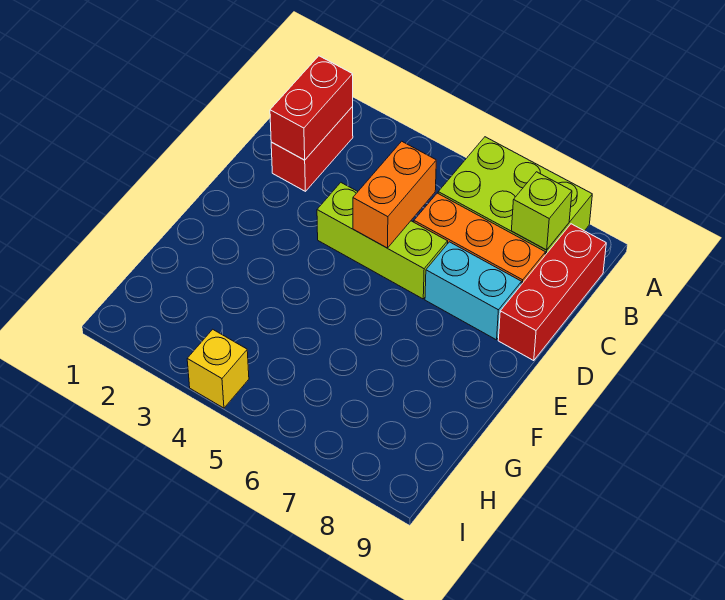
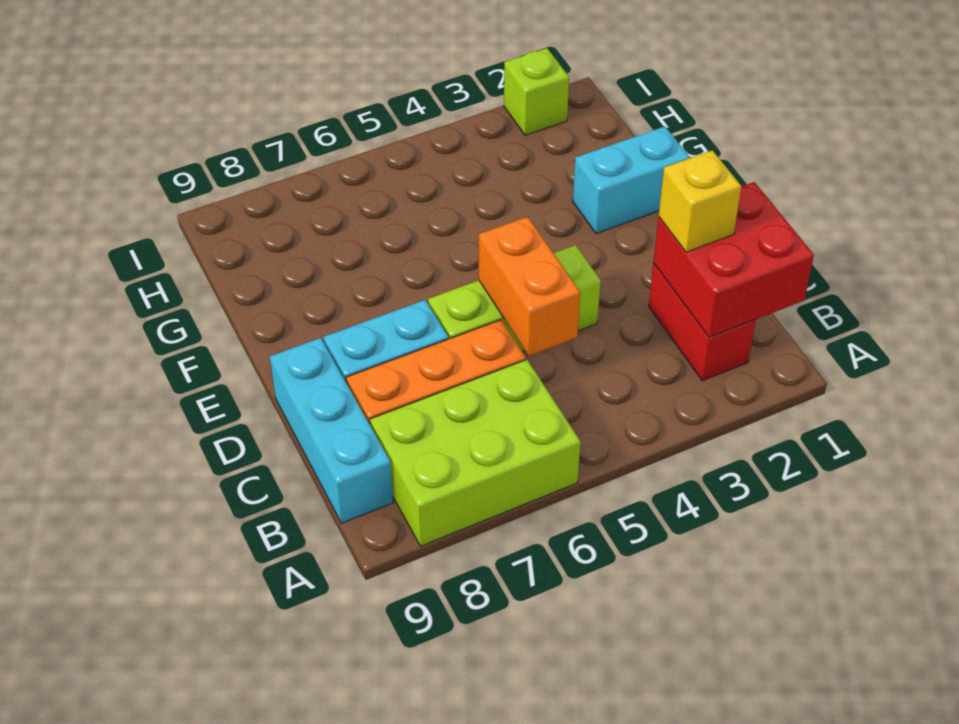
red 1x2 brick [270,56,353,160] -> red 2x2 brick [653,182,814,337]
lime 1x1 brick [511,172,572,250] -> lime 1x1 brick moved to [504,48,569,135]
red 1x3 brick [498,224,606,360] -> cyan 1x3 brick [270,338,393,523]
none -> cyan 1x2 brick [573,126,690,234]
yellow 1x1 brick [187,329,249,408] -> yellow 1x1 brick moved to [659,150,741,252]

